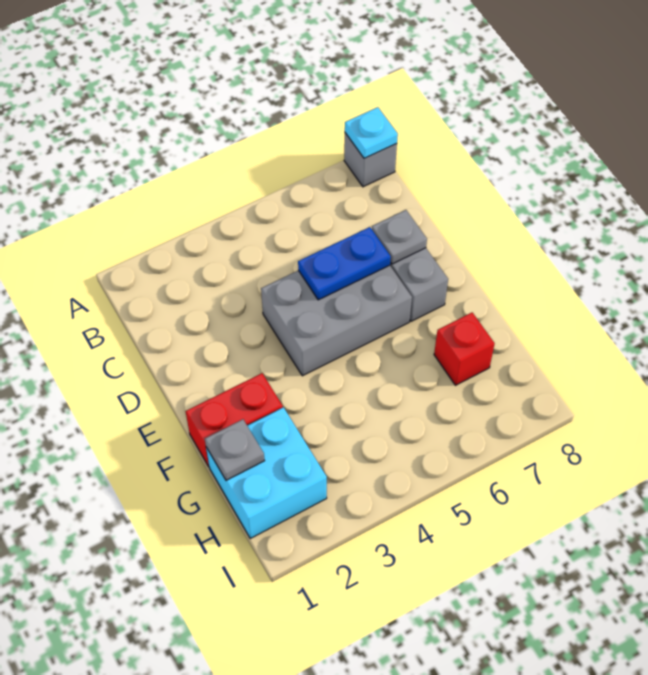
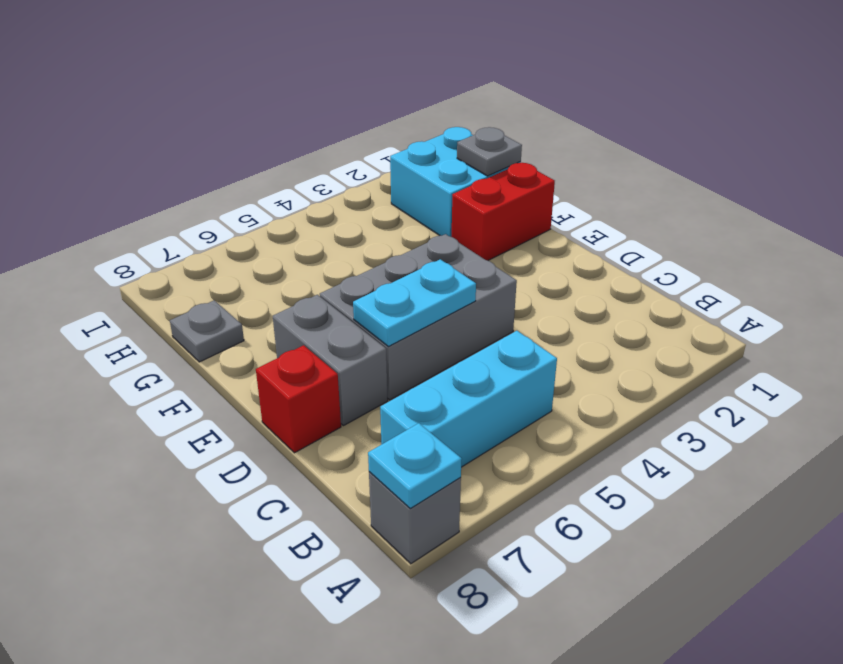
none -> cyan 1x3 brick [380,331,557,467]
blue 1x2 plate [298,227,391,300] -> cyan 1x2 plate [353,259,476,347]
grey 1x1 plate [372,210,427,264] -> grey 1x1 plate moved to [170,300,244,362]
red 1x1 brick [434,313,495,385] -> red 1x1 brick moved to [256,345,341,453]

